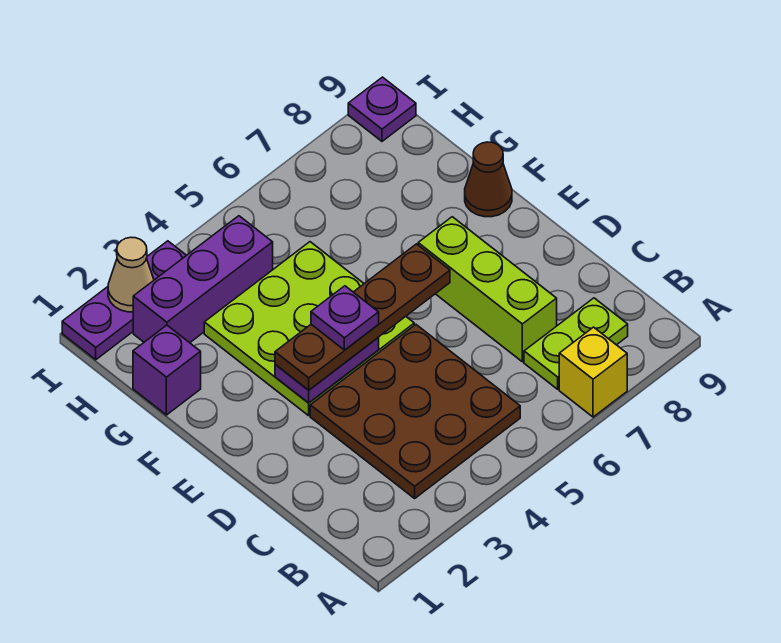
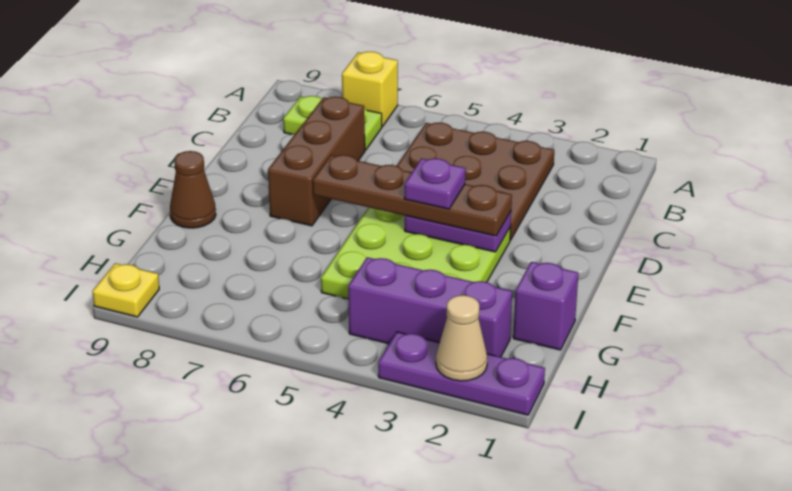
lime 1x3 brick [418,217,557,362] -> brown 1x3 brick [268,97,365,226]
purple 1x1 plate [348,77,416,141] -> yellow 1x1 plate [92,263,159,317]

